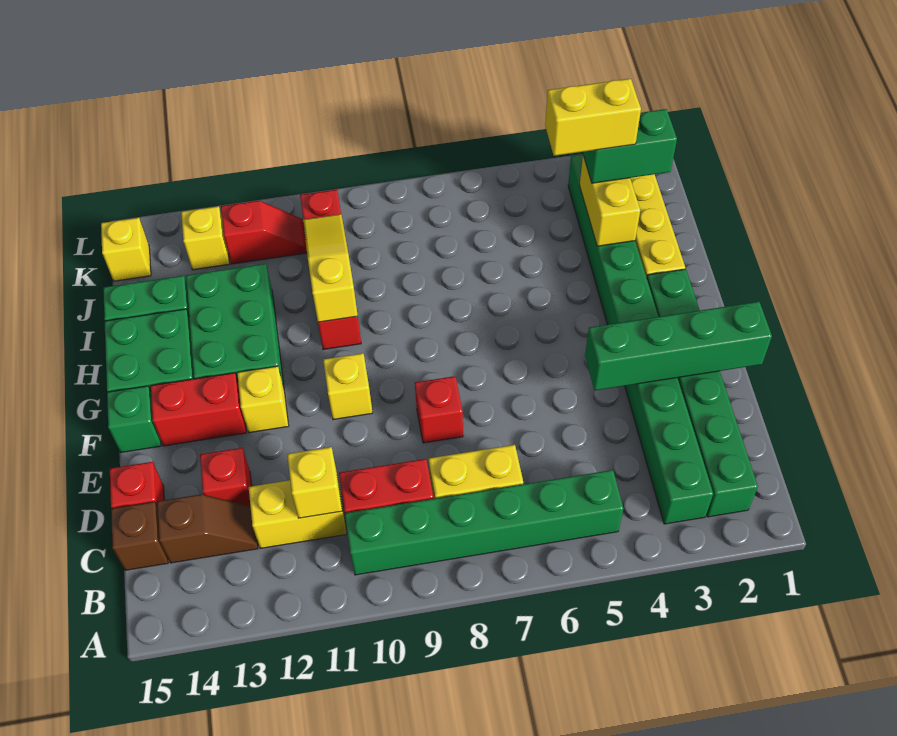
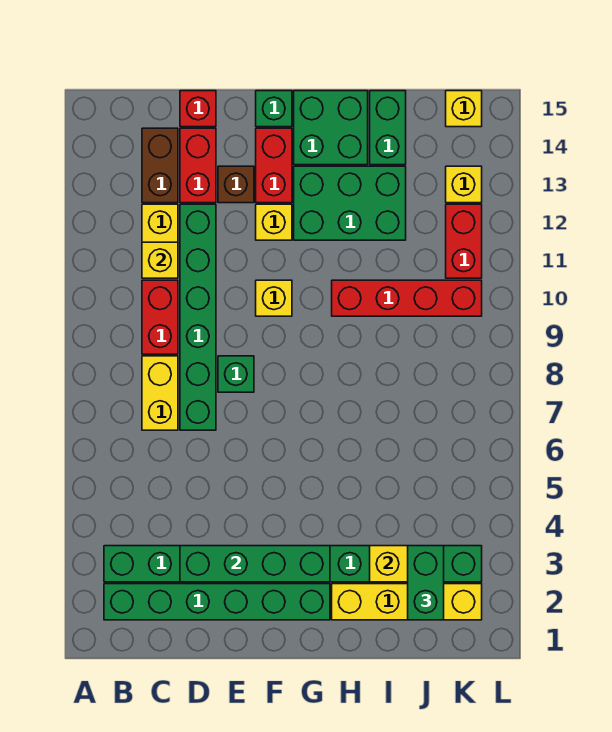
green 1x6 brick [345,470,623,575] -> green 1x6 brick moved to [180,204,216,430]
brown 1x2 slope [157,494,258,563] -> brown 1x2 brick [142,128,178,203]
brown 1x1 brick [111,502,168,570] -> brown 1x1 brick moved to [218,166,254,203]
red 1x1 brick [200,448,252,506] -> red 1x2 brick [180,128,216,203]
green 1x4 brick [585,302,772,390] -> green 1x4 brick turned to [180,546,330,582]
red 1x1 brick [415,376,463,443] -> green 1x1 brick [218,356,254,392]
yellow 1x3 slope [303,214,358,322] -> none
yellow 1x2 brick [545,79,641,156] -> none
red 1x2 slope [221,201,307,264] -> red 1x2 brick [446,204,482,278]

